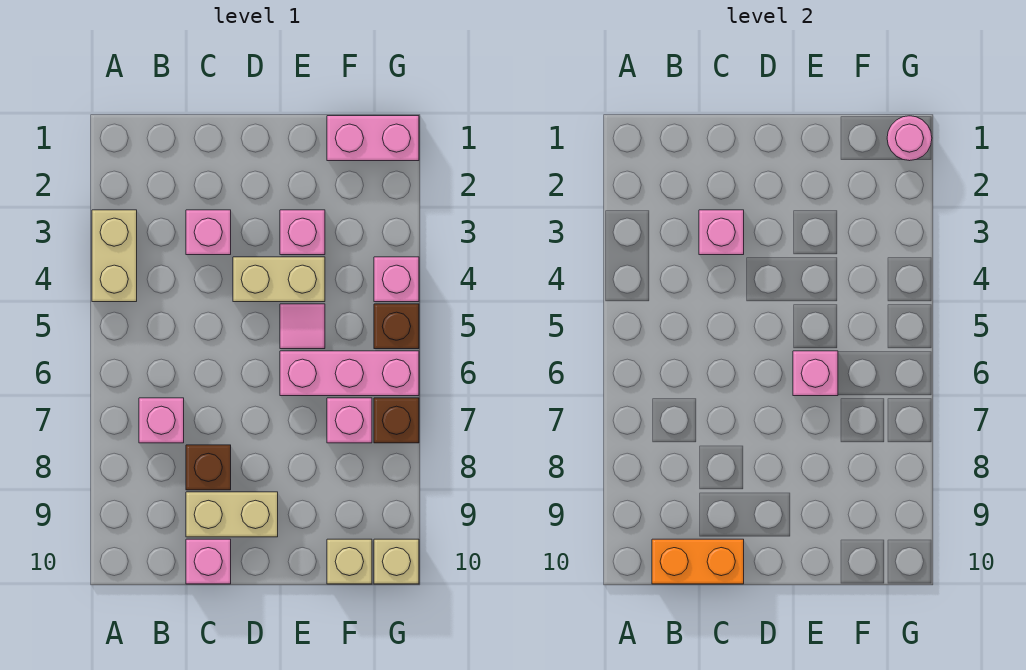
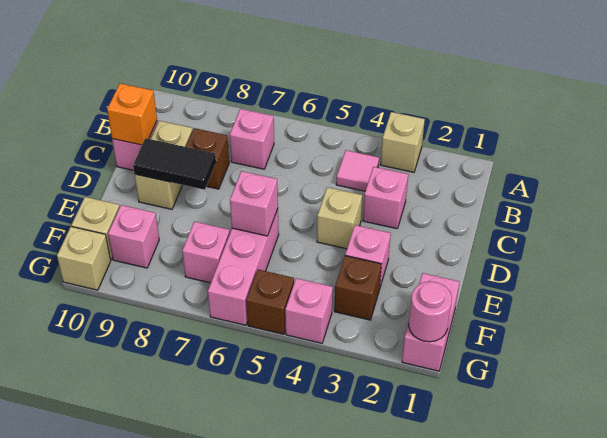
tan 1x2 brick [92,210,137,302] -> tan 1x1 brick [381,112,425,172]
orange 1x2 brick [652,539,744,584] -> orange 1x1 brick [107,83,157,145]
pink 1x1 brick [699,210,744,255] -> pink 1x1 brick moved to [108,205,159,268]
tan 1x2 brick [233,257,325,302] -> tan 1x1 brick [317,187,362,249]
none -> black 1x2 tile [133,138,216,190]
pink 1x1 tile [280,304,325,349] -> pink 1x1 tile moved to [336,150,379,191]
brown 1x1 brick [374,398,419,443] -> brown 1x1 brick moved to [334,256,381,320]

